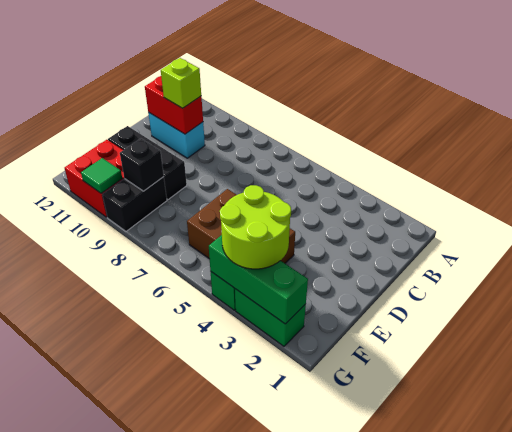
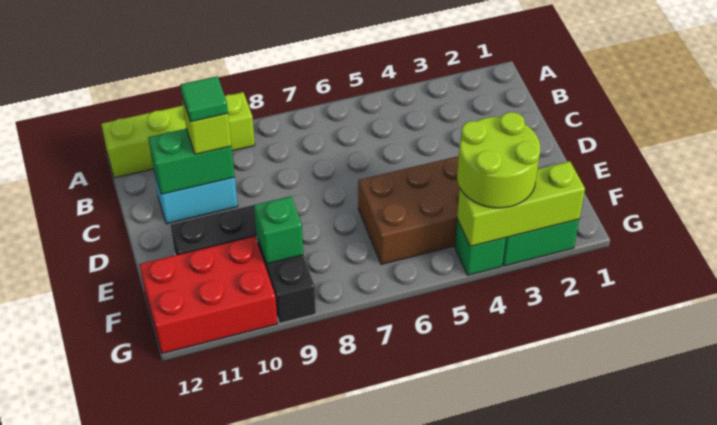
none -> lime 1x4 brick [101,92,255,178]
red 1x2 brick [145,76,203,134] -> green 1x2 brick [148,129,235,194]
black 1x1 brick [120,139,164,191] -> green 1x1 brick [254,196,303,264]
red 2x2 brick [65,140,125,217] -> red 2x3 brick [139,236,277,353]
green 1x3 brick [209,235,308,324] -> lime 1x3 brick [457,161,585,246]
green 1x1 tile [81,158,122,193] -> green 1x1 tile moved to [180,76,228,122]

